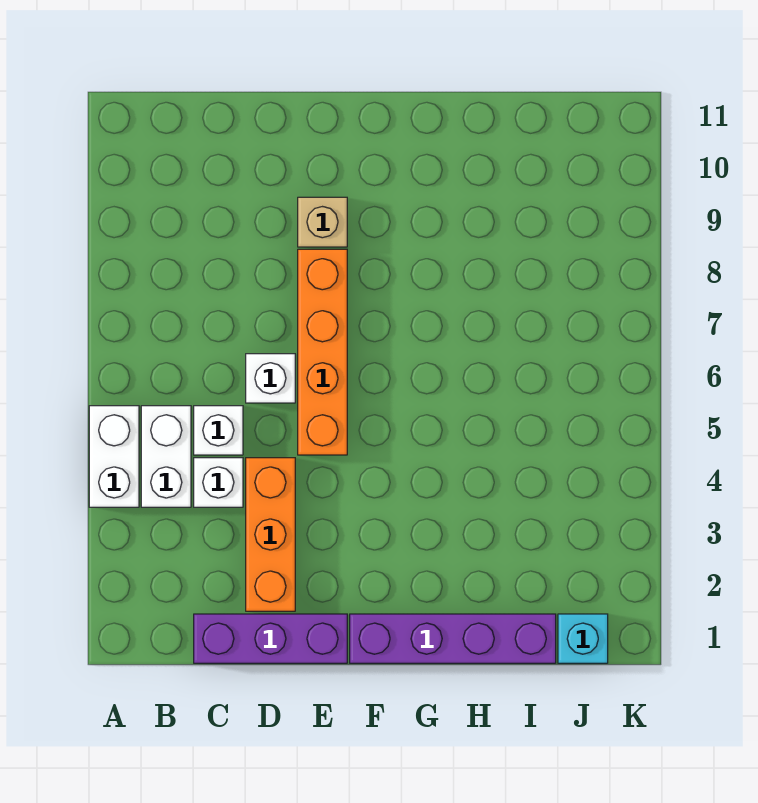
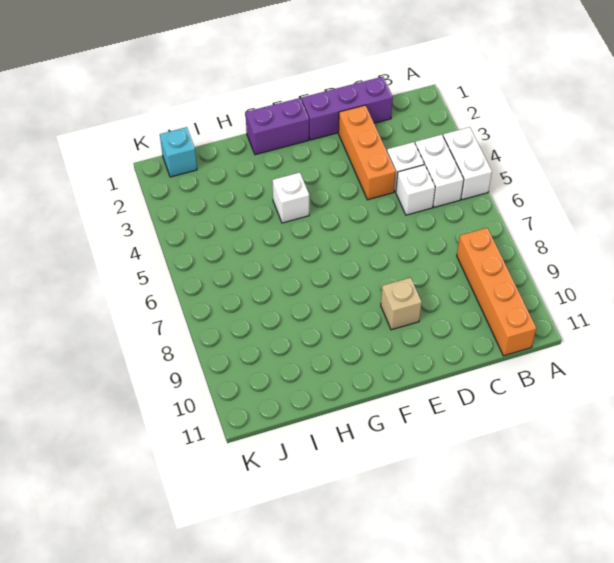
white 1x1 brick [246,354,295,403] -> white 1x1 brick moved to [273,172,309,223]
orange 1x4 brick [298,249,347,455] -> orange 1x4 brick moved to [457,228,536,356]
purple 1x4 brick [350,614,556,663] -> purple 1x2 brick [245,98,309,155]

